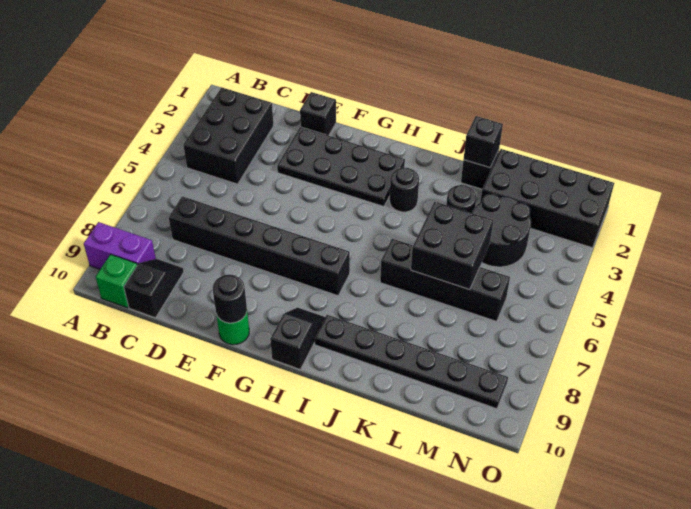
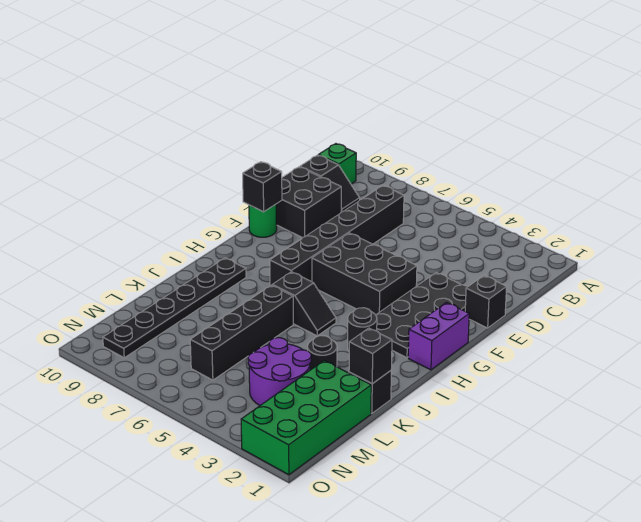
purple 1x2 brick [84,222,156,269] -> purple 1x2 brick moved to [408,302,469,370]
black 2x3 brick [183,87,274,184] -> black 2x3 brick moved to [312,233,417,315]
black 1x1 round brick [213,275,247,323] -> black 1x1 brick [243,162,282,212]
black 1x2 slope [270,308,325,369] -> black 1x2 slope moved to [272,272,336,336]
black 2x2 brick [411,202,493,290] -> black 2x2 brick moved to [276,167,341,238]
black 2x4 brick [481,149,614,248] -> green 2x4 brick [241,361,371,475]
black 2x2 round brick [472,194,531,267] -> purple 2x2 round brick [248,338,311,405]

